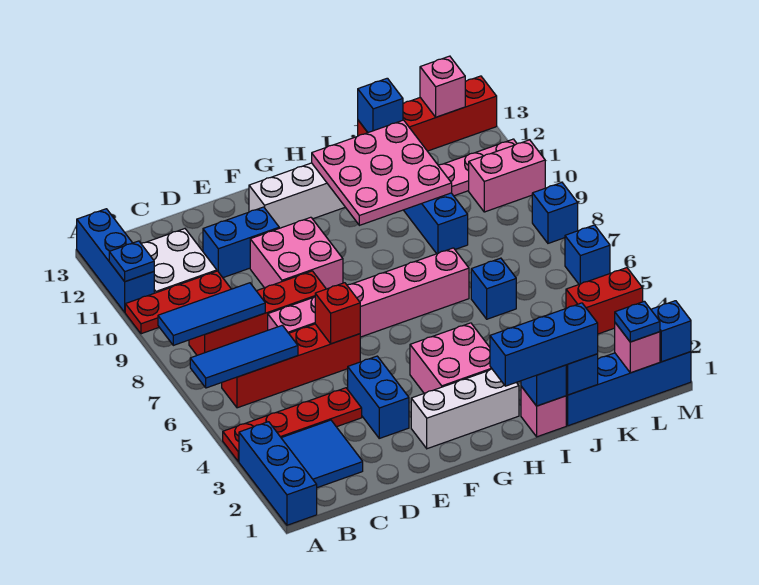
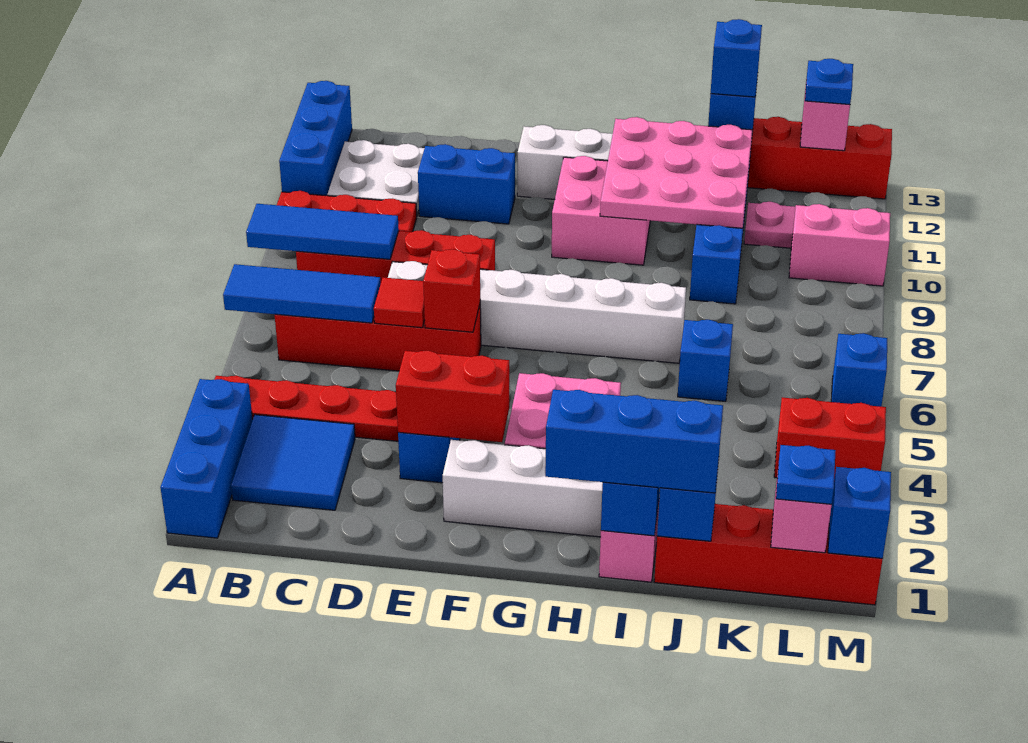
blue 1x1 plate [109,241,154,282] -> blue 1x1 plate moved to [805,59,853,105]
none -> red 1x1 tile [374,277,425,328]
pink 1x6 brick [268,248,469,337] -> white 1x6 brick [388,261,686,363]
none -> red 1x2 brick [396,351,509,442]
pink 2x2 brick [250,217,343,289] -> pink 2x2 brick moved to [552,156,650,265]
blue 1x4 brick [566,352,691,426] -> red 1x4 brick [654,504,883,605]
blue 1x1 brick [532,183,578,243] -> blue 1x1 brick moved to [711,19,762,97]

